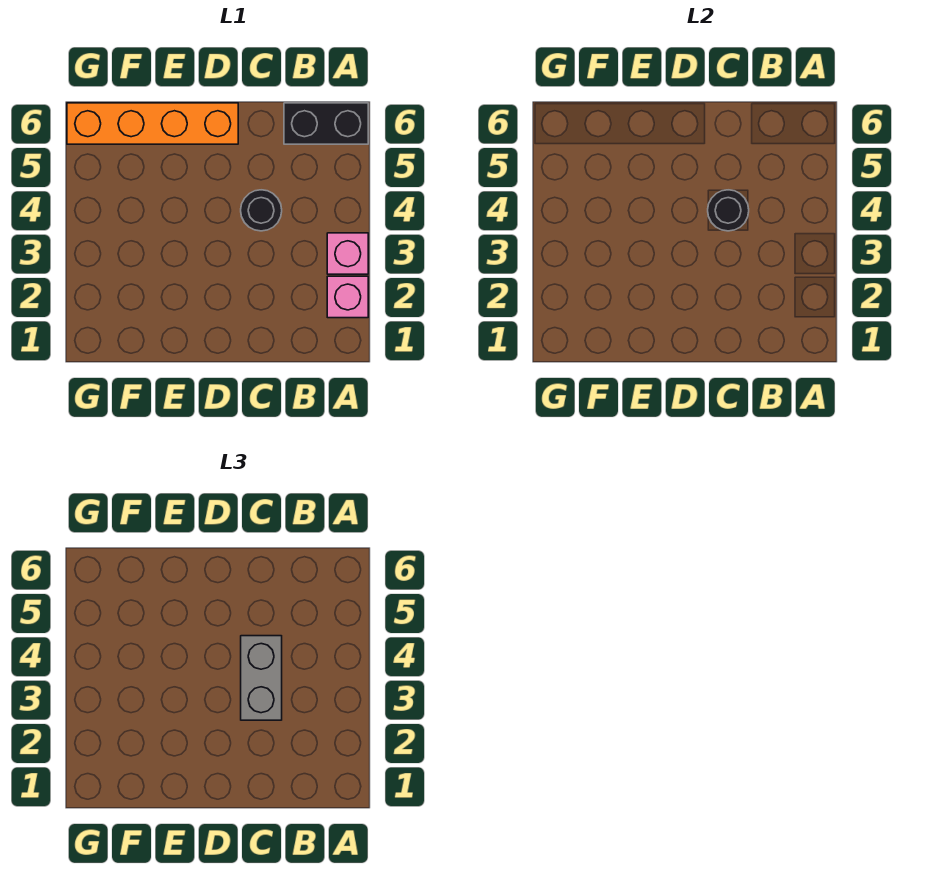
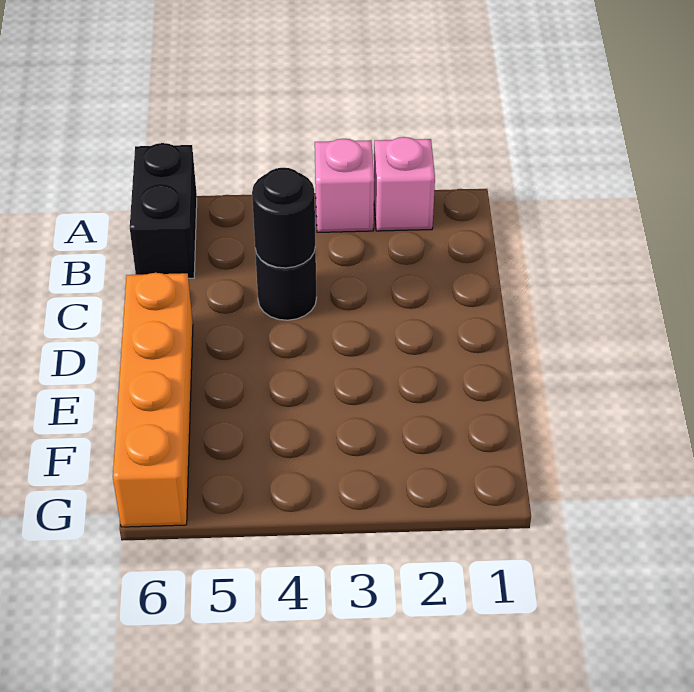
grey 1x2 brick [241,636,282,720] -> none

